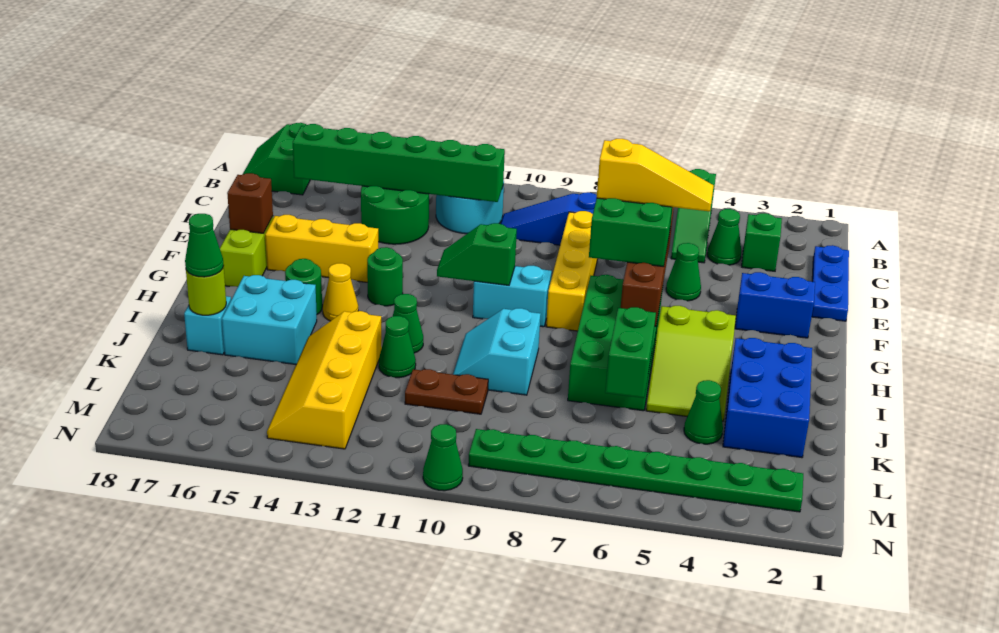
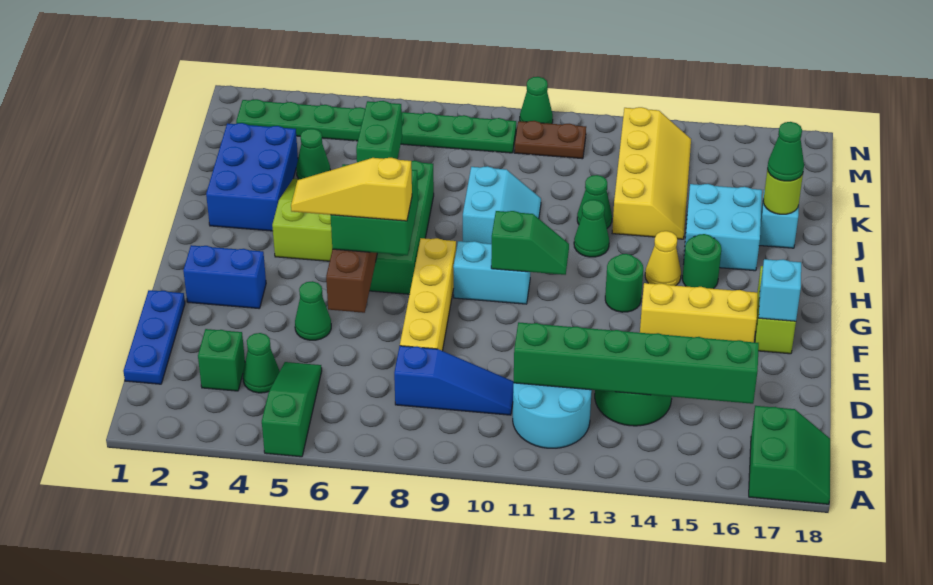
brown 1x1 brick [227,173,273,233] -> cyan 1x1 brick [759,259,801,321]
brown 1x2 plate [405,369,488,414] -> brown 1x2 plate moved to [514,121,586,159]

